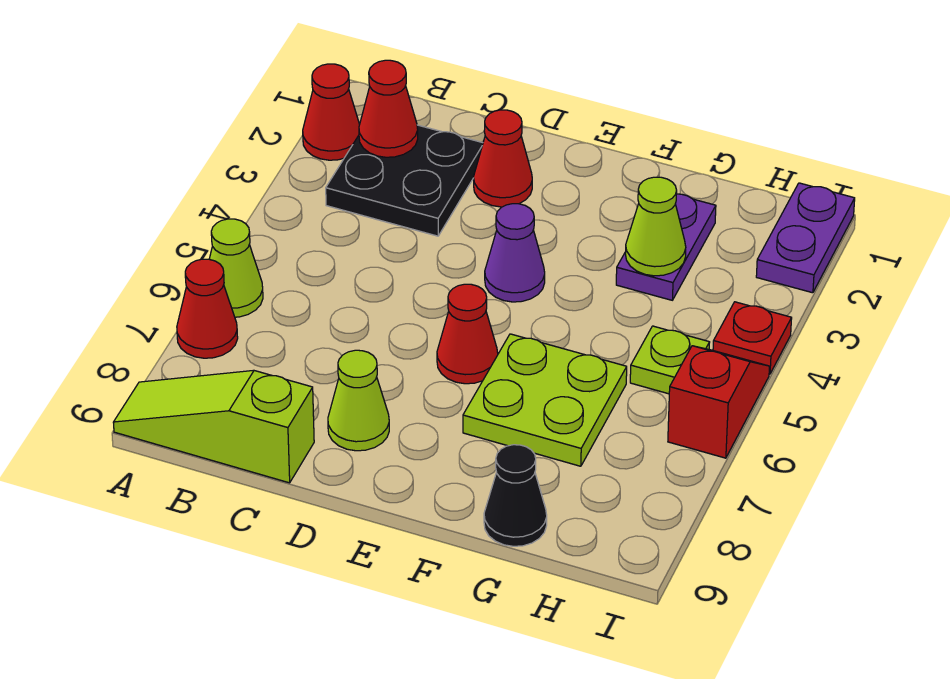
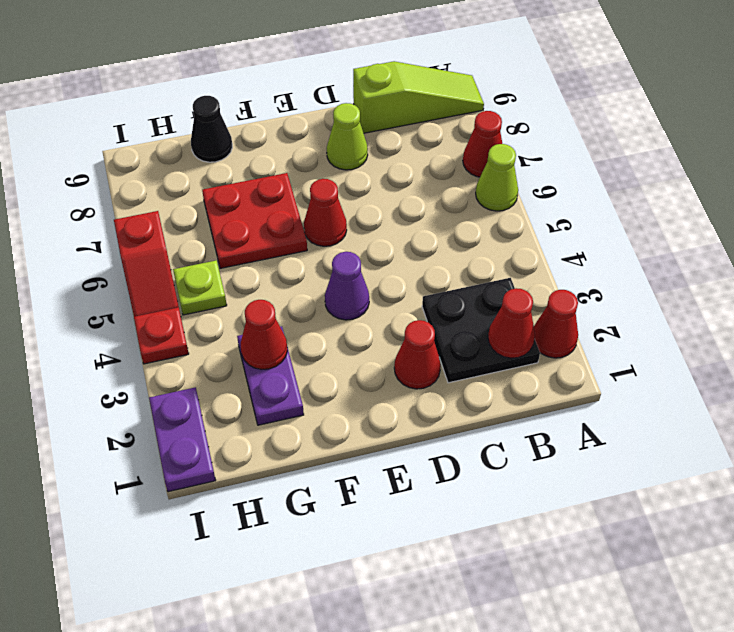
lime 2x2 plate [463,334,627,466] -> red 2x2 plate [202,173,307,268]
lime 1x1 cone [625,177,686,276] -> red 1x1 cone [241,300,287,369]

